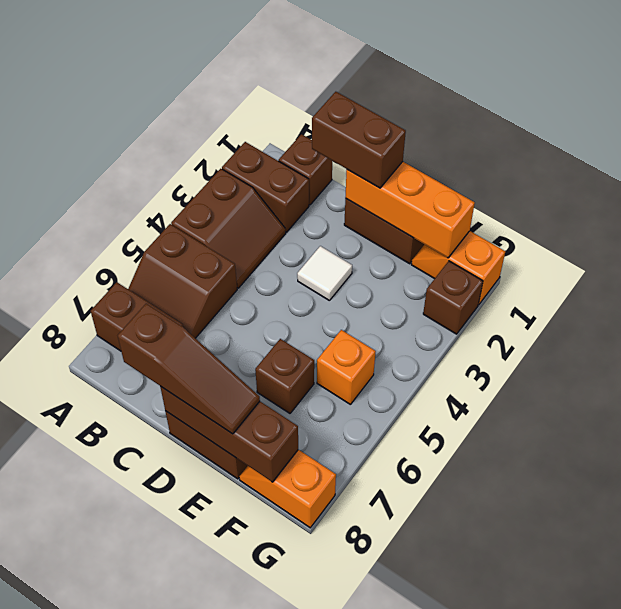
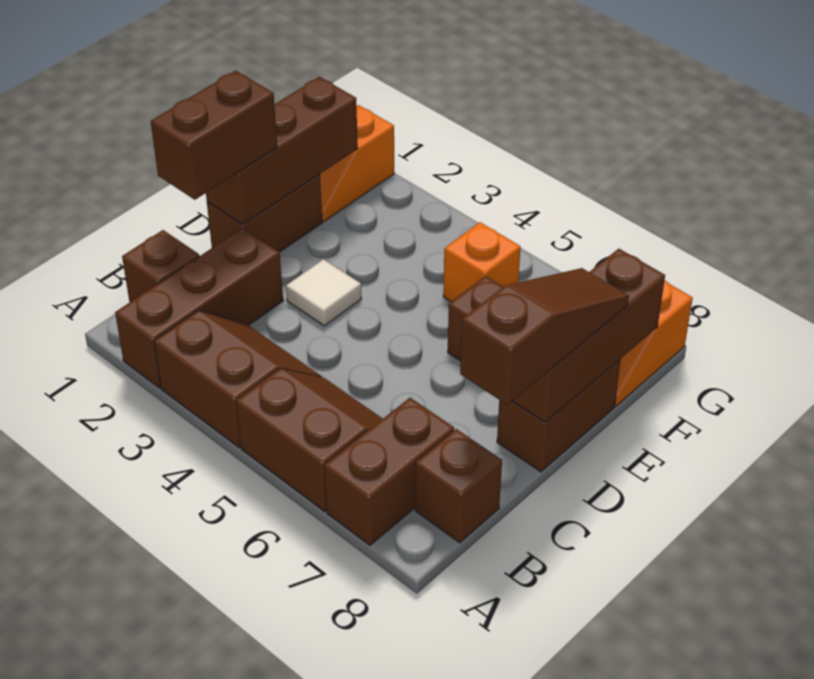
brown 1x2 brick [222,142,309,232] -> brown 1x3 brick [115,228,283,388]
brown 2x2 slope [128,224,237,338] -> brown 2x2 slope turned to [236,369,383,512]
orange 1x3 brick [345,162,475,258] -> brown 1x3 brick [206,77,358,225]
brown 1x1 brick [423,261,483,334] -> brown 1x1 brick moved to [415,429,502,543]

